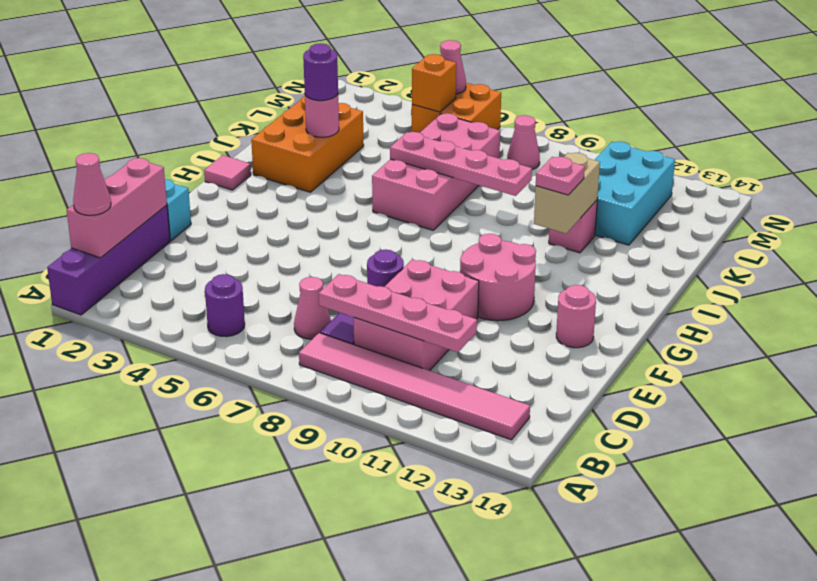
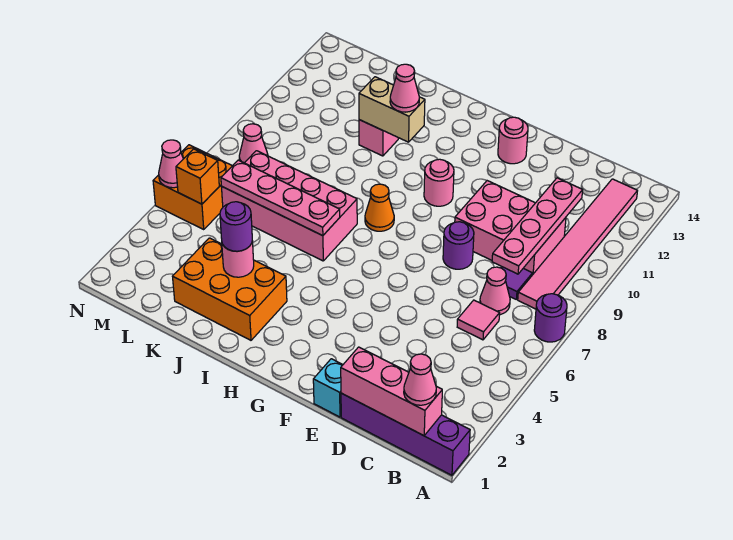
purple 1x1 round brick [205,274,245,337] -> purple 1x1 round brick moved to [534,294,567,342]
pink 2x2 round brick [460,234,536,321] -> pink 1x1 round brick [424,159,454,206]
pink 1x1 tile [204,155,251,190] -> pink 1x1 tile moved to [457,300,500,340]
none -> orange 1x1 cone [365,184,394,231]
pink 1x1 plate [536,157,585,195] -> pink 1x1 cone [390,64,419,112]
pink 1x4 plate [390,132,532,196] -> pink 1x4 plate turned to [221,160,340,236]
cyan 2x3 brick [595,142,675,245] -> none

